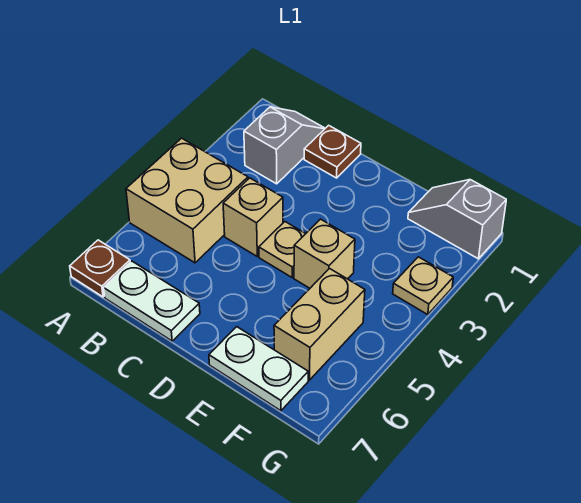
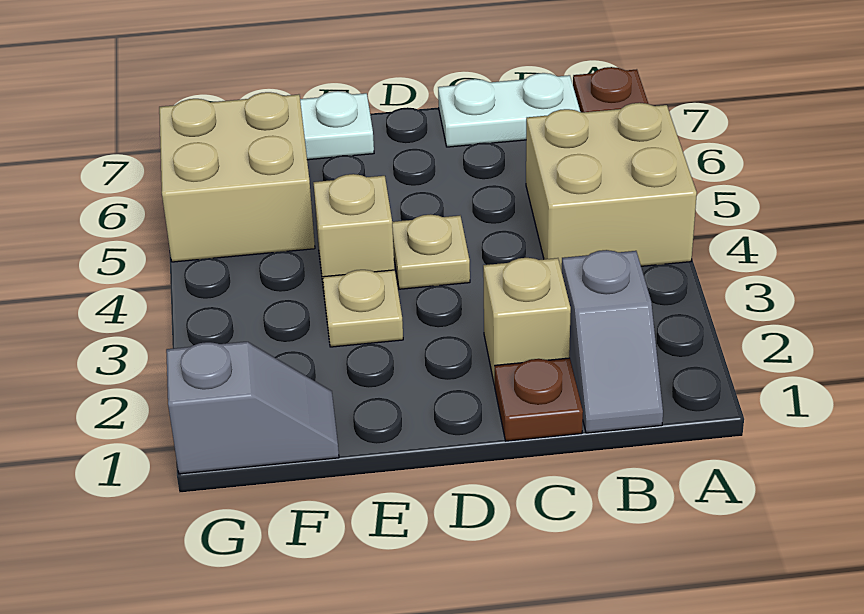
tan 1x1 brick [223,178,283,256] -> tan 1x1 brick moved to [483,258,571,385]
tan 1x2 brick [274,269,365,380] -> tan 2x2 brick [159,92,315,262]
tan 1x1 plate [393,257,453,315] -> tan 1x1 plate moved to [323,270,403,347]

